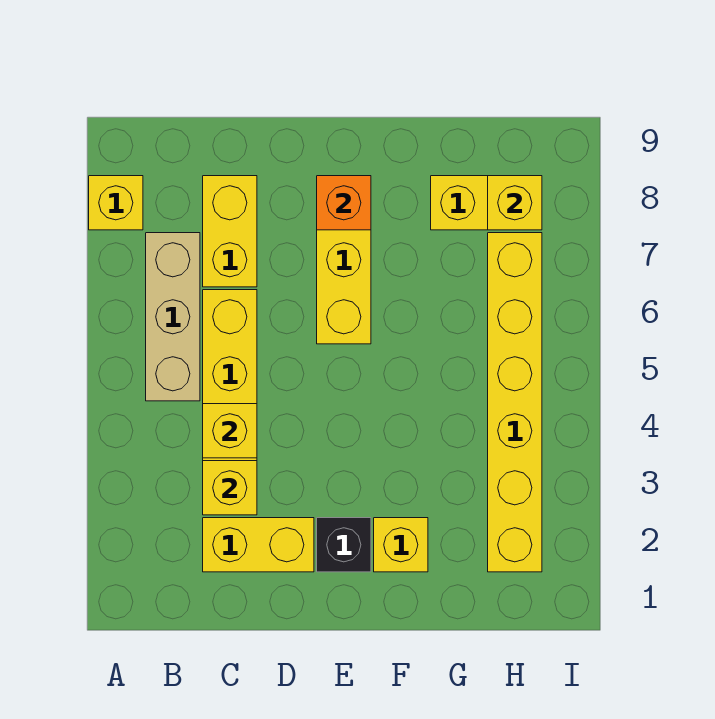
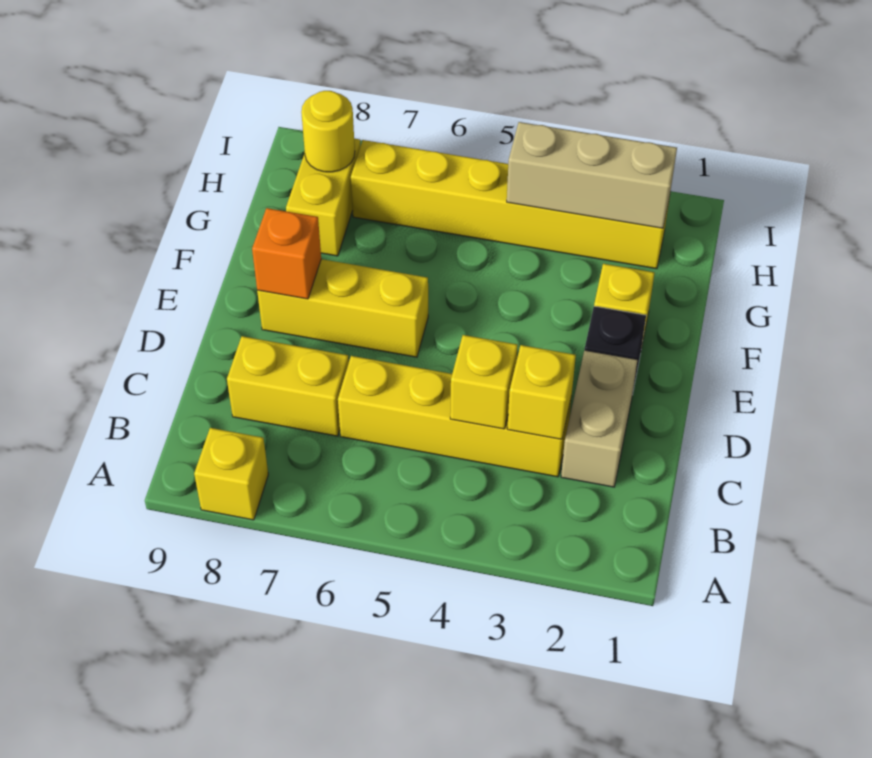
tan 1x3 brick [146,233,200,401] -> tan 1x3 brick moved to [507,122,677,228]
yellow 1x2 brick [203,518,314,572] -> tan 1x2 brick [561,350,637,487]
yellow 1x1 brick [488,176,542,230] -> yellow 1x1 round brick [301,91,355,172]

